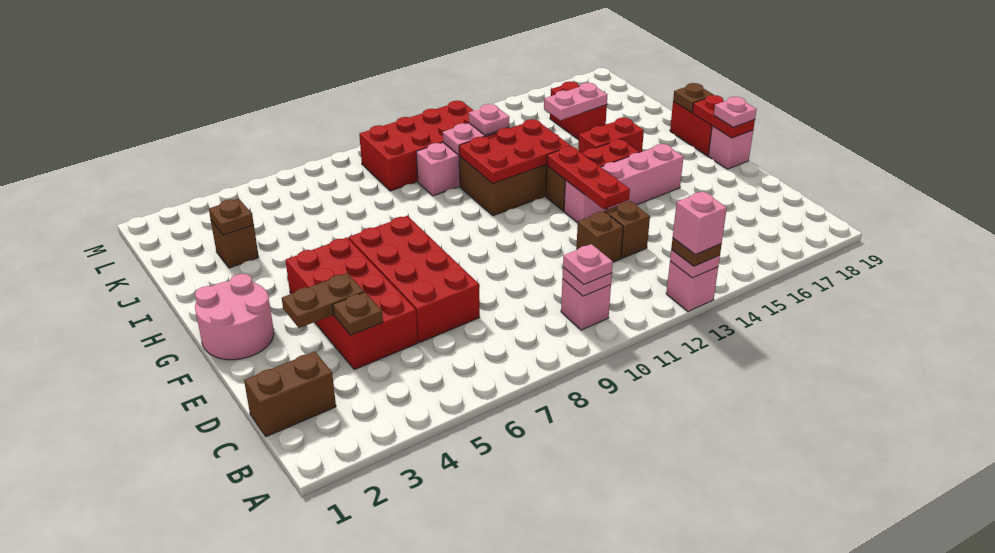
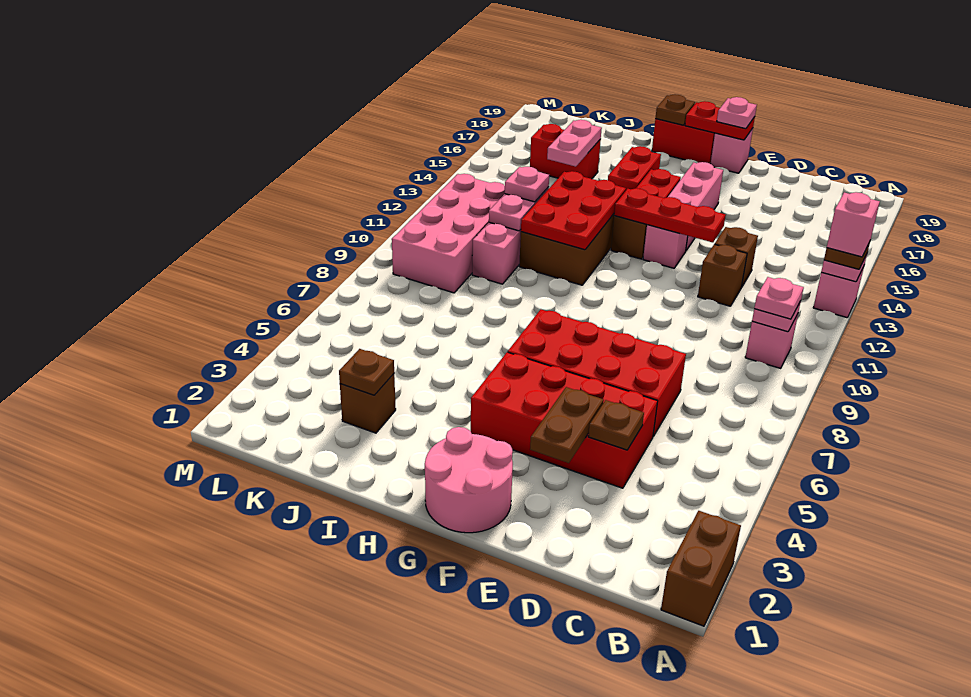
brown 1x2 brick [244,352,336,437] -> brown 1x2 brick moved to [661,511,741,626]
red 2x4 brick [359,101,474,191] -> pink 2x4 brick [392,174,505,293]

